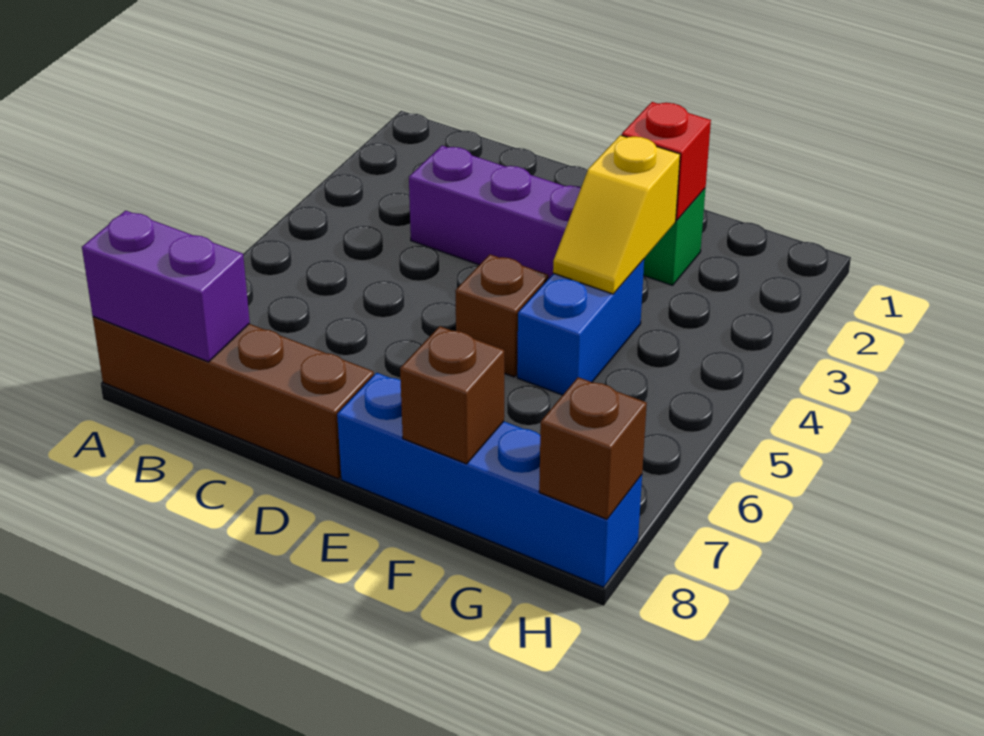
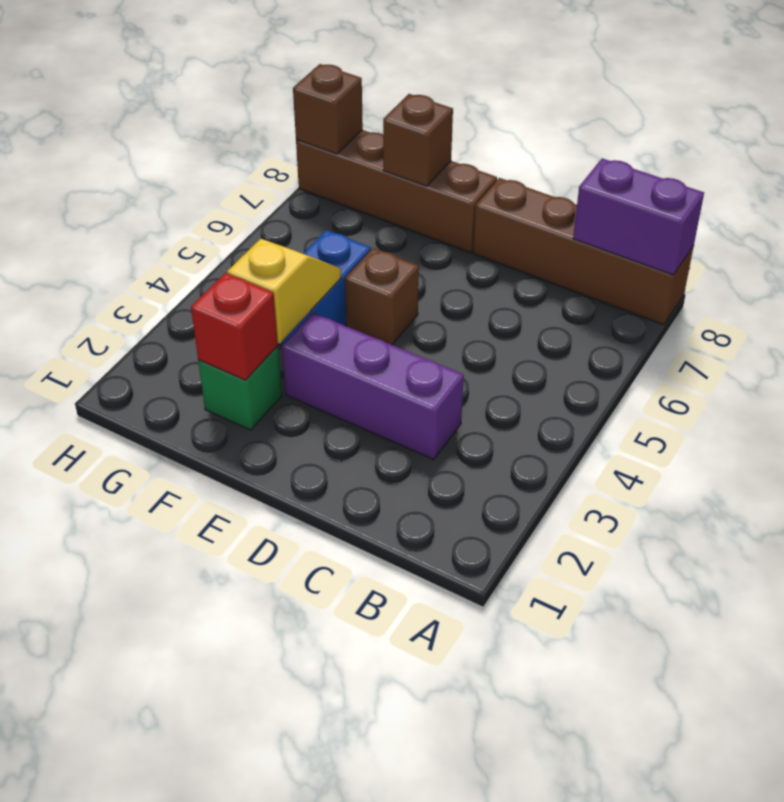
blue 1x4 brick [337,373,642,587] -> brown 1x4 brick [296,130,497,253]

